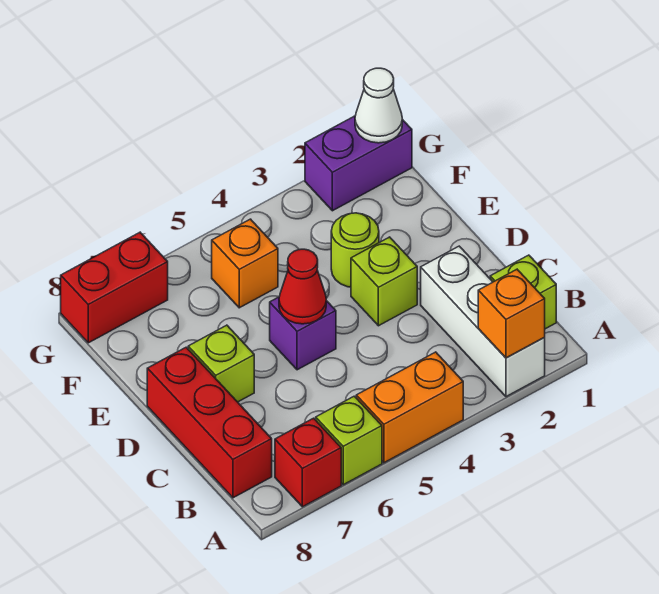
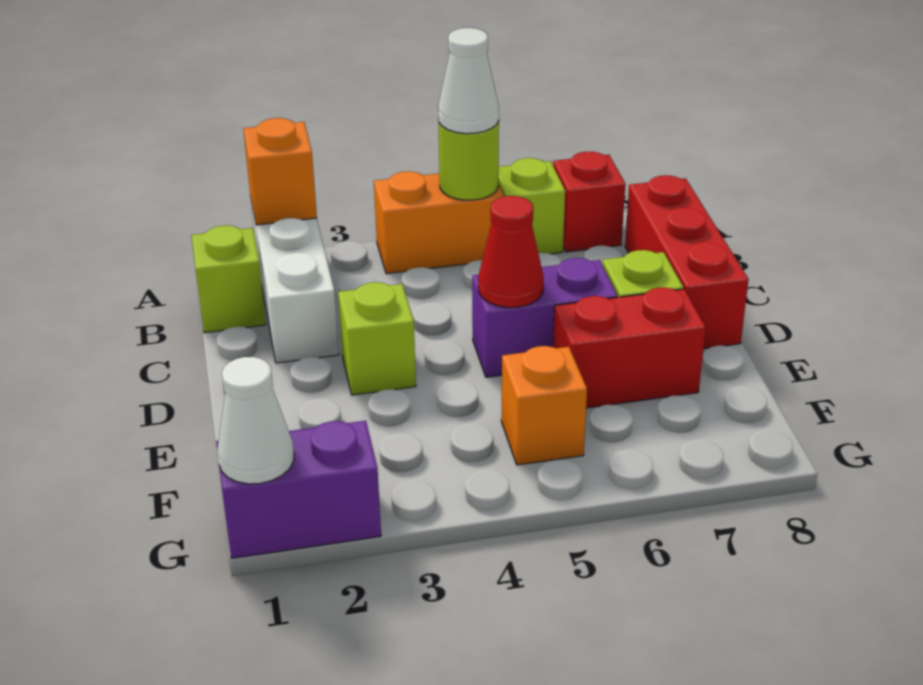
none -> white 1x1 cone [438,28,499,134]
purple 1x1 brick [270,297,336,370] -> purple 1x2 brick [472,258,617,377]
lime 1x1 round brick [331,213,379,287] -> lime 1x1 round brick moved to [438,120,499,200]
red 1x2 brick [61,232,168,343] -> red 1x2 brick moved to [553,288,706,408]

